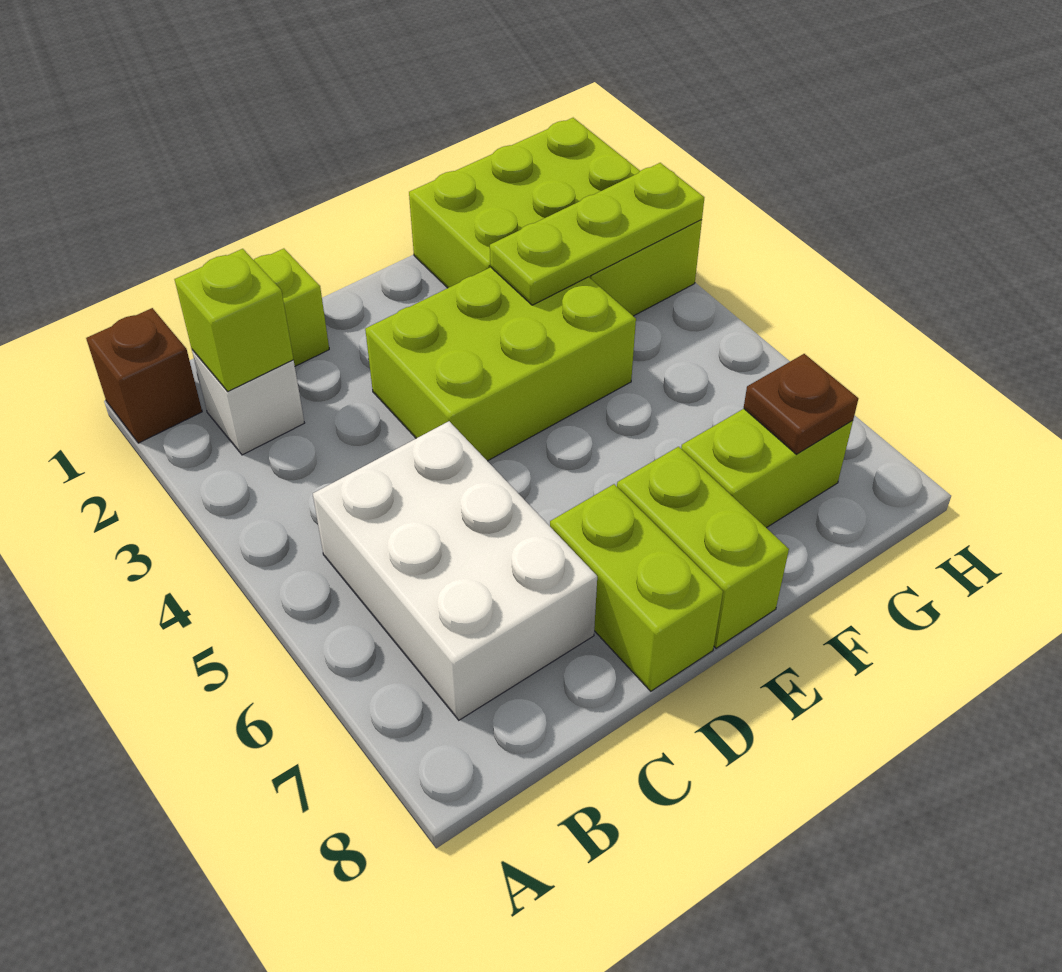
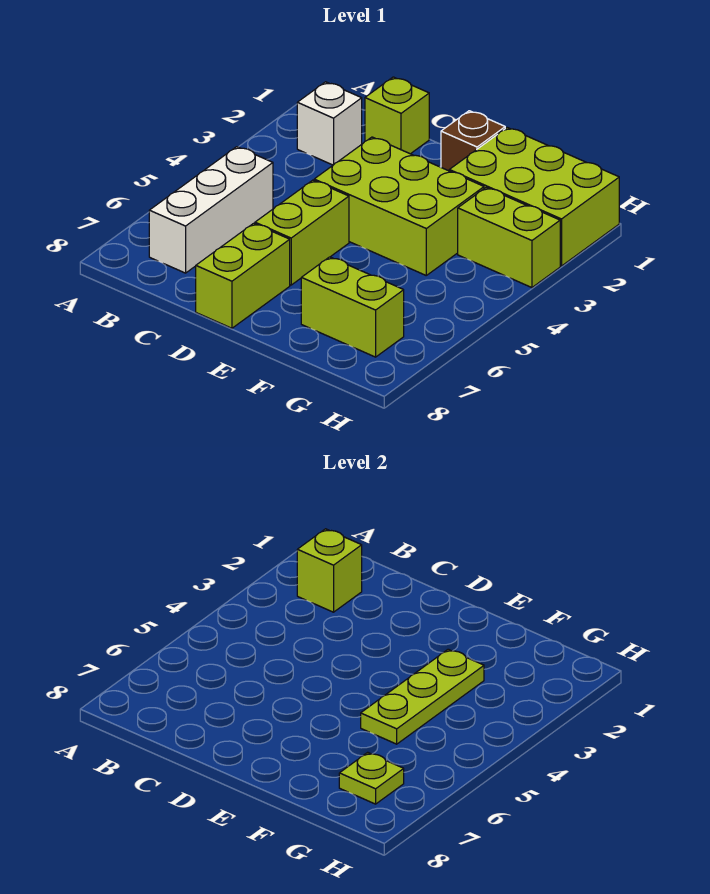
brown 1x1 brick [86,308,202,443] -> brown 1x1 brick moved to [441,111,505,171]
white 2x3 brick [313,421,597,720] -> white 1x3 brick [149,147,273,273]
lime 1x2 brick [617,447,789,648] -> lime 1x2 brick moved to [255,180,349,285]
lime 1x3 plate [490,163,704,305] -> lime 1x3 plate turned to [361,649,484,744]
brown 1x1 plate [744,354,858,454] -> lime 1x1 plate [339,752,404,804]

